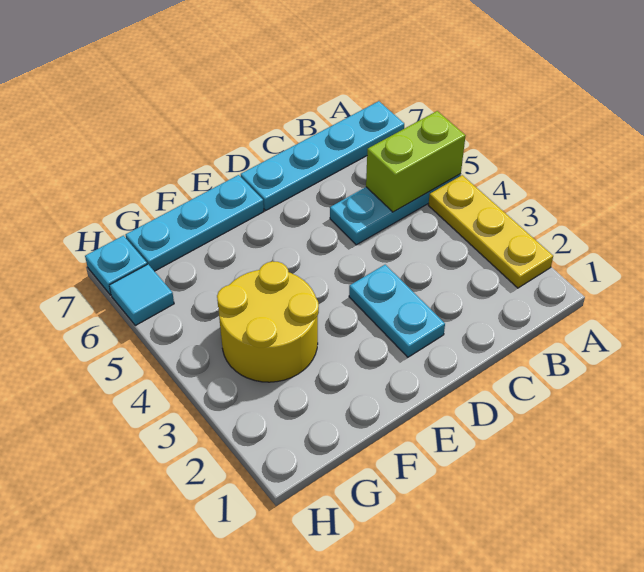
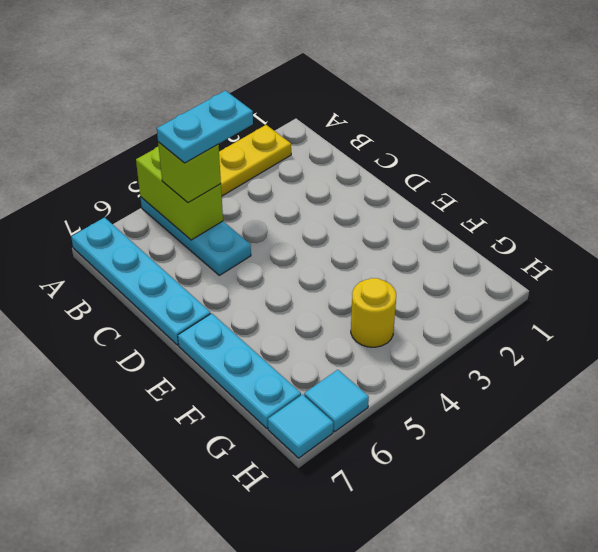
none -> lime 1x1 brick [158,142,221,203]
cyan 1x2 plate [349,265,445,357] -> cyan 1x2 plate moved to [157,91,253,163]
yellow 2x2 round brick [217,261,319,382] -> yellow 1x1 round brick [351,278,396,347]
cyan 1x1 plate [85,236,147,295] -> cyan 1x1 tile [268,395,333,458]

